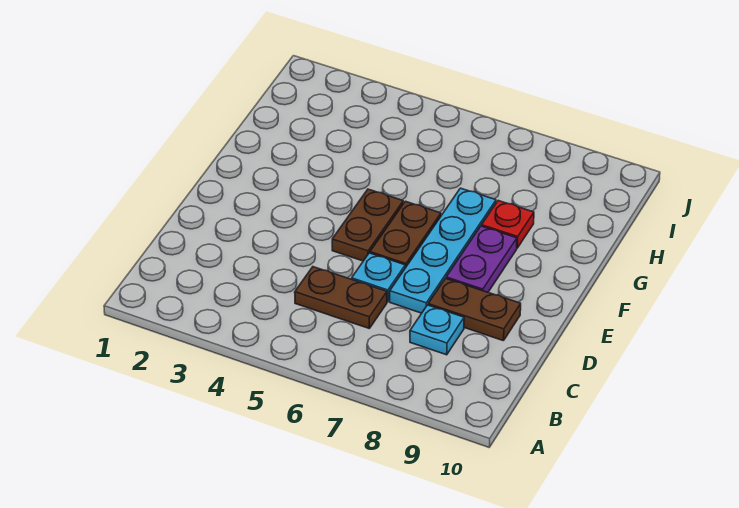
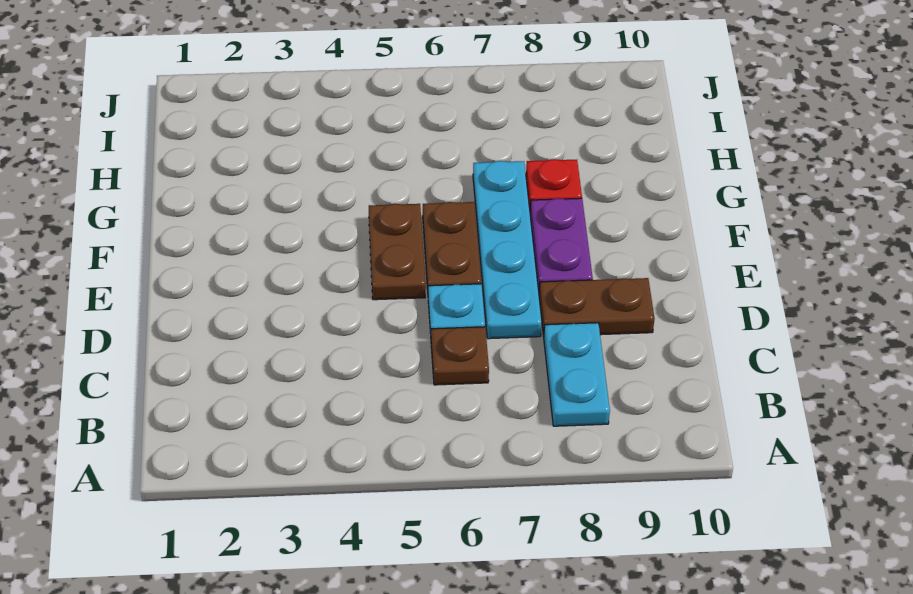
brown 1x2 plate [295,267,387,328] -> brown 1x1 plate [431,327,489,385]
cyan 1x1 plate [410,305,464,355] -> cyan 1x2 plate [544,323,610,426]

